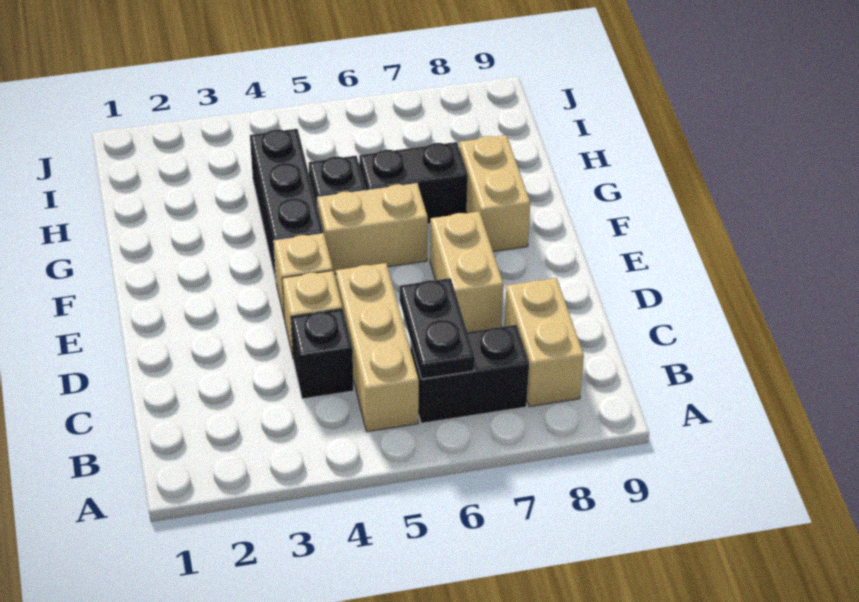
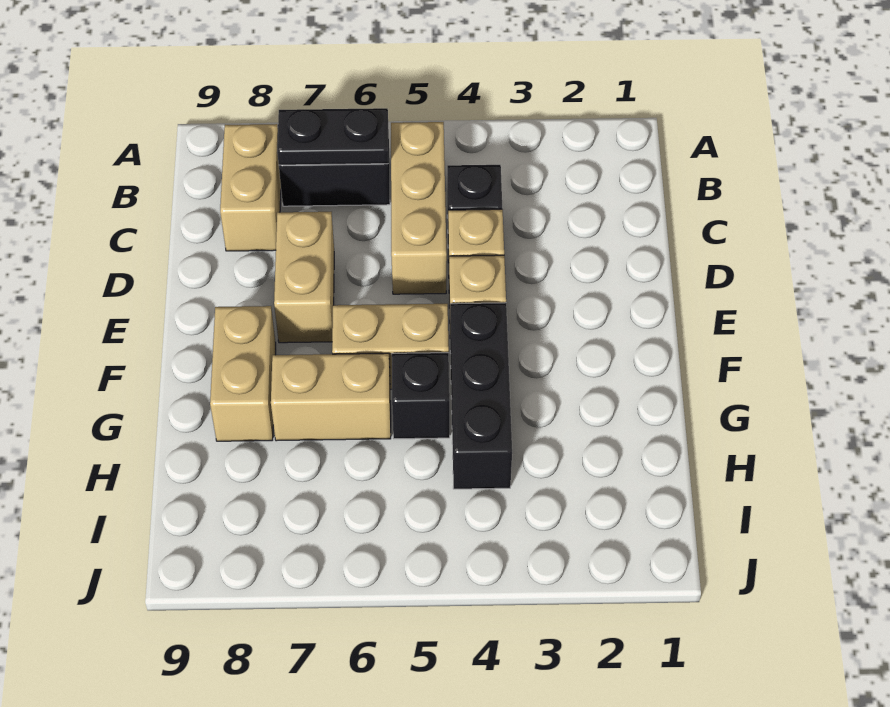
black 1x2 plate [400,278,475,379] -> black 1x2 plate turned to [277,108,388,165]
black 1x2 brick [359,142,468,224] -> tan 1x2 brick [271,353,391,441]

